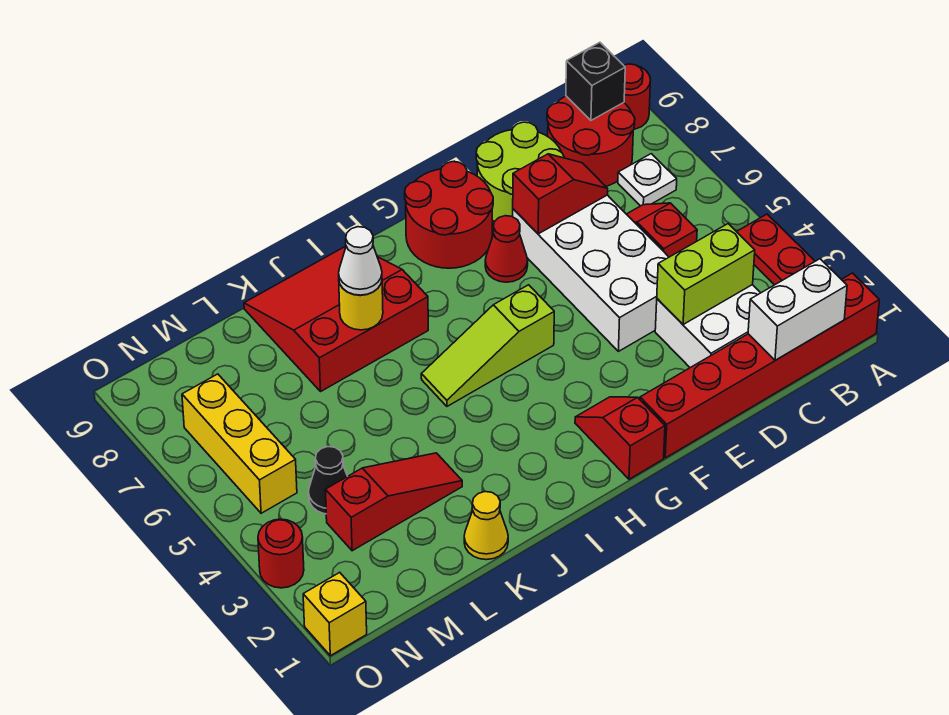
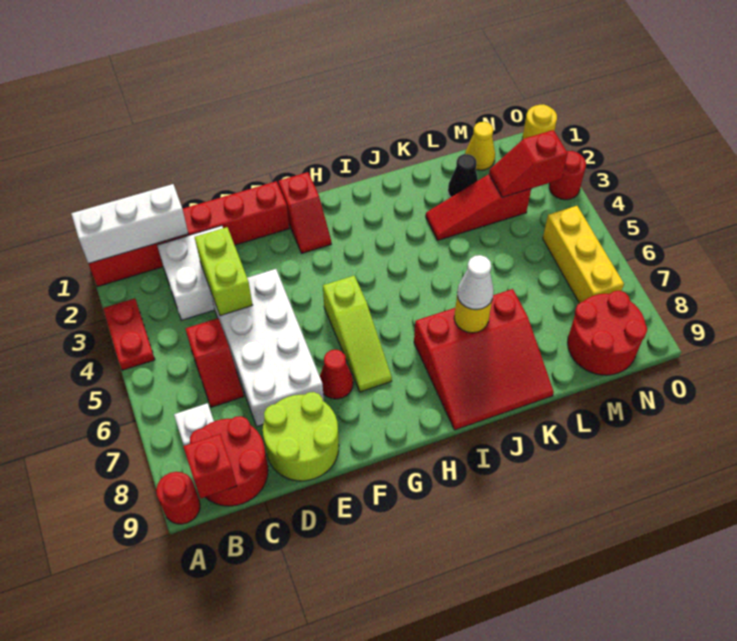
white 1x2 brick [748,259,847,360] -> white 1x3 brick [71,184,188,264]
black 1x1 brick [566,42,625,120] -> red 1x1 brick [183,434,237,498]
lime 1x2 brick [657,224,755,325] -> lime 1x2 brick turned to [195,227,252,316]
red 1x2 slope [513,154,608,234] -> red 1x2 slope moved to [489,130,568,197]
red 2x2 round brick [405,162,493,268] -> red 2x2 round brick moved to [568,291,647,375]
lime 1x3 slope [421,285,554,406] -> lime 1x3 slope turned to [323,276,392,392]
yellow 1x1 cone [464,492,508,560] -> yellow 1x1 cone moved to [465,122,495,170]
black 1x1 cone [308,447,347,514] -> black 1x1 cone moved to [448,154,478,197]
yellow 1x1 brick [303,572,367,656] -> yellow 1x1 round brick [522,104,557,140]

